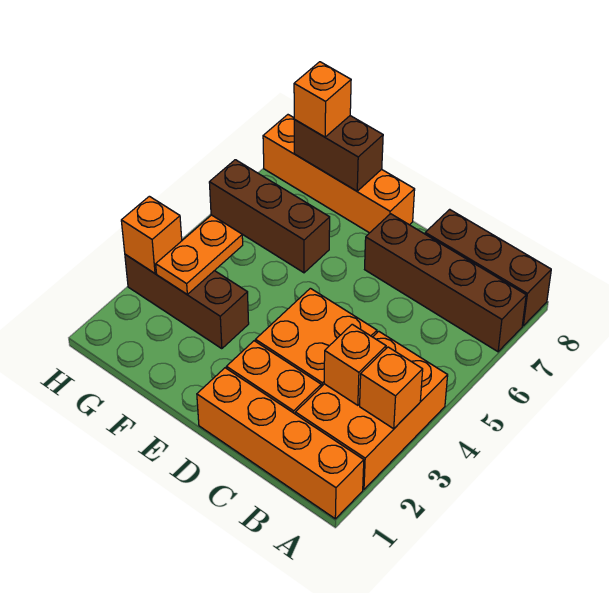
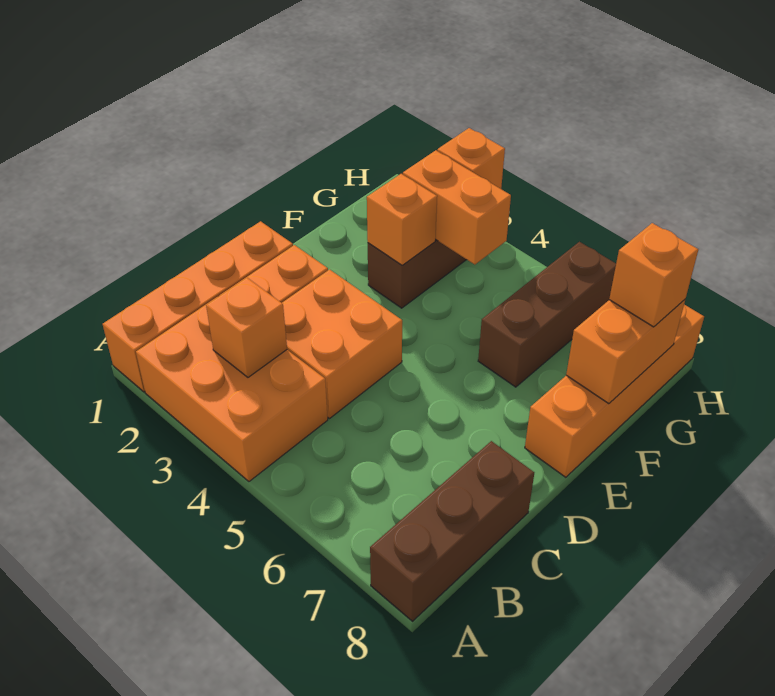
orange 1x1 brick [360,347,423,429] -> orange 1x1 brick moved to [367,174,437,265]
brown 1x4 brick [365,214,526,352] -> none
brown 1x2 brick [294,116,383,191] -> orange 1x2 brick [566,300,685,404]
orange 1x2 plate [156,215,243,294] -> orange 1x2 brick [403,150,511,265]

